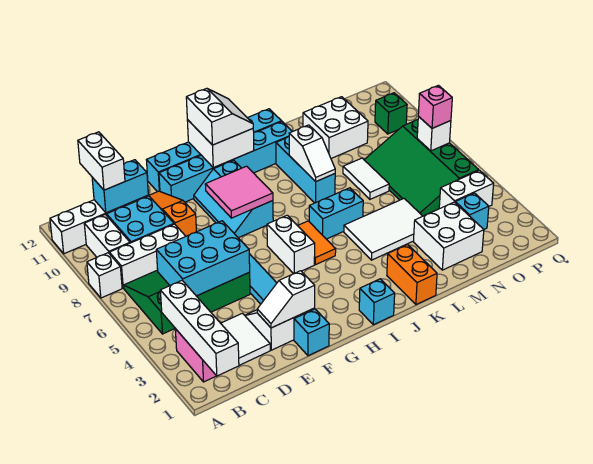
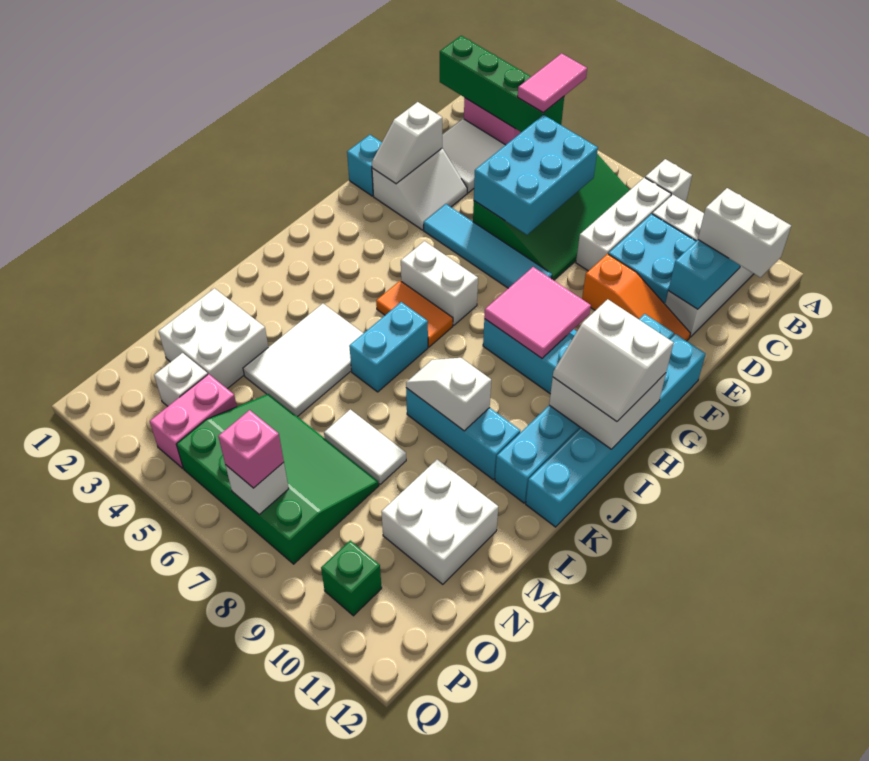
none -> pink 1x2 tile [518,53,587,113]
white 1x4 brick [160,280,239,376] -> green 1x4 brick [440,36,564,132]
white 1x2 slope [257,271,315,328] -> white 1x2 slope turned to [372,102,442,184]
cyan 1x1 brick [359,279,395,325] -> none
orange 1x2 brick [387,245,437,305] -> none
cyan 1x1 brick [455,193,489,229] -> white 1x1 brick [154,353,208,406]
white 1x2 brick [439,170,494,209] -> pink 1x2 brick [150,374,237,468]

